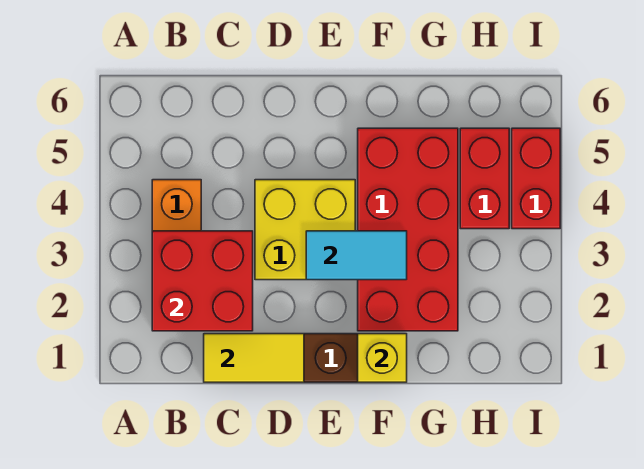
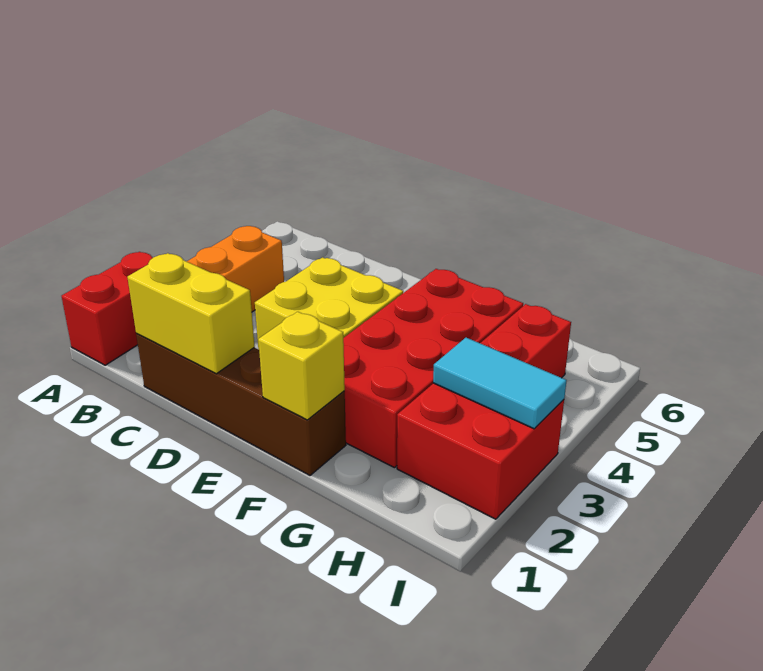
red 2x2 brick [152,231,253,331] -> red 2x2 brick moved to [397,383,564,519]
yellow 1x2 tile [204,334,304,382] -> yellow 1x2 brick [127,253,255,374]
cyan 1x2 tile [306,231,407,280] -> cyan 1x2 tile moved to [433,338,567,429]
red 1x2 brick [512,128,560,229] -> red 1x2 brick moved to [62,252,152,365]

